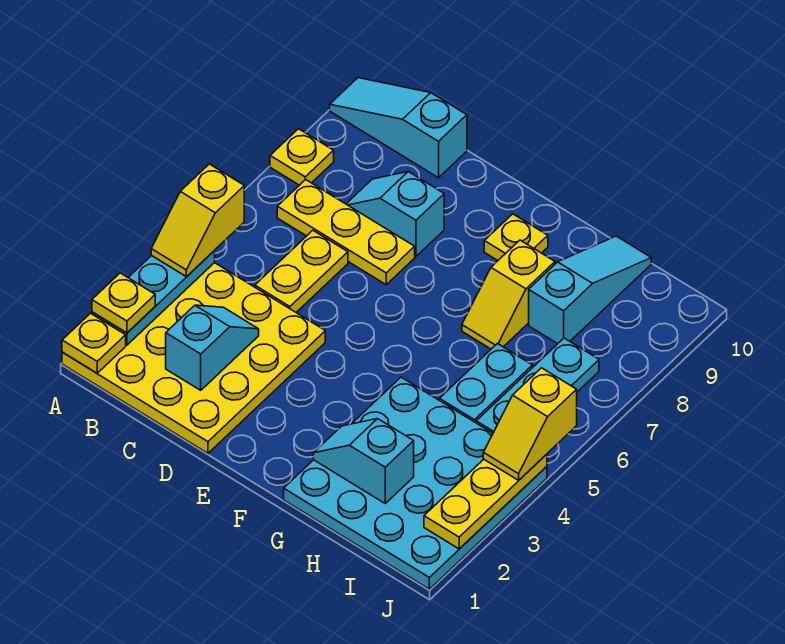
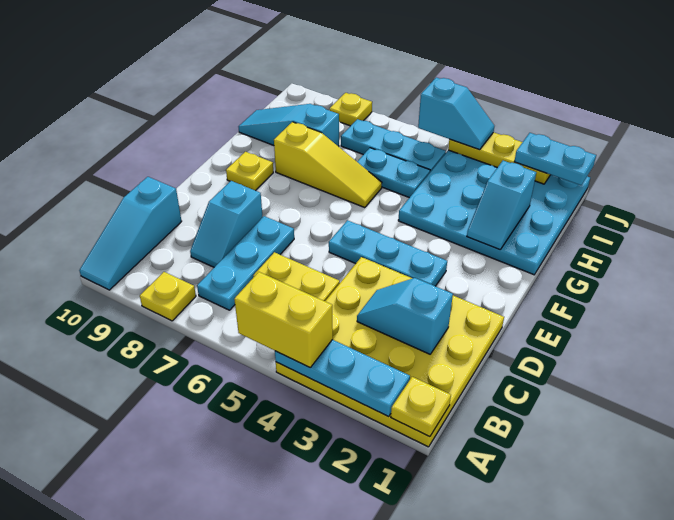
yellow 1x1 plate [92,273,155,333] -> yellow 1x1 plate moved to [330,93,372,126]
yellow 1x2 slope [151,164,244,277] -> yellow 1x2 brick [234,272,333,367]
yellow 1x3 plate [277,180,415,285] -> cyan 1x3 plate [197,216,294,310]
none -> cyan 1x3 plate [329,220,447,286]
yellow 1x2 slope [462,240,555,349] -> yellow 1x3 slope [274,122,382,208]
none -> cyan 1x2 plate [514,133,596,185]
yellow 1x2 slope [483,368,577,480] -> cyan 1x2 slope [418,77,494,150]

